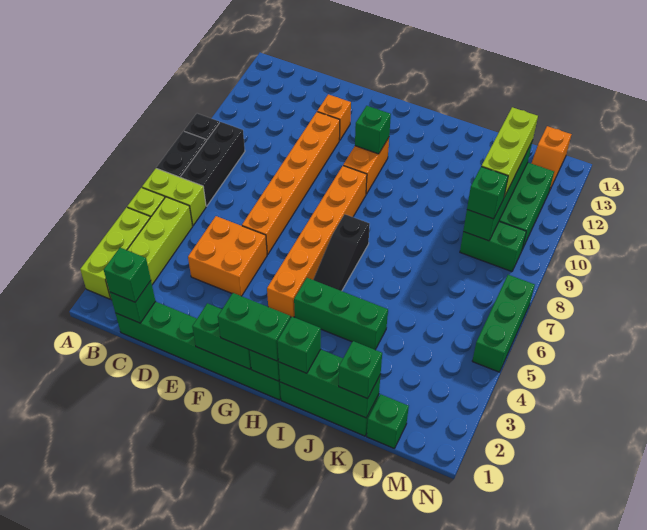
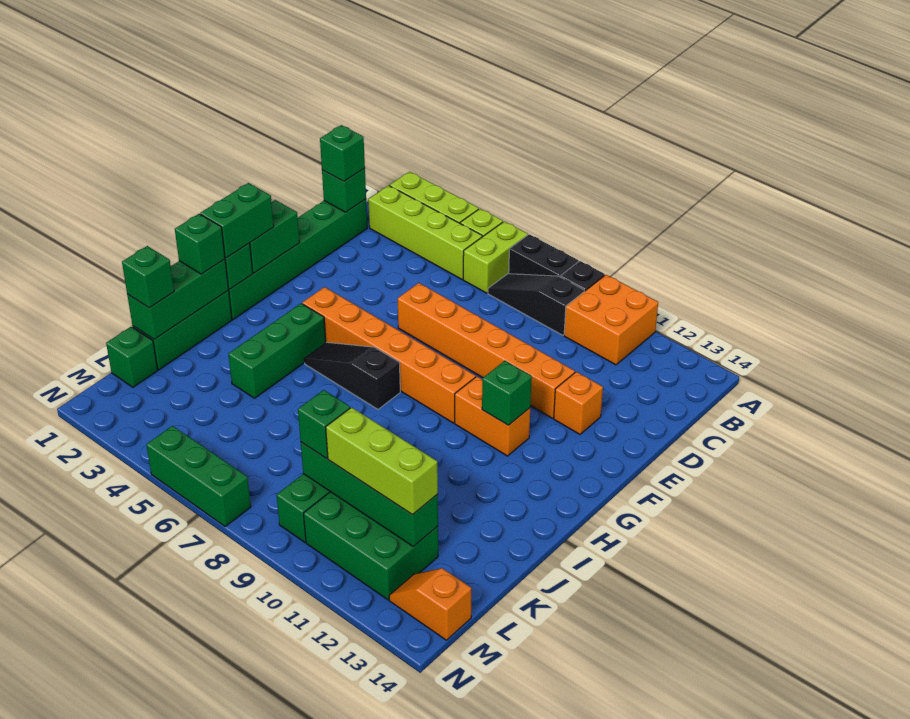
black 1x3 brick [181,122,245,206] -> black 1x3 slope [488,274,584,335]
orange 2x2 brick [188,216,267,296] -> orange 2x2 brick moved to [564,275,658,365]

